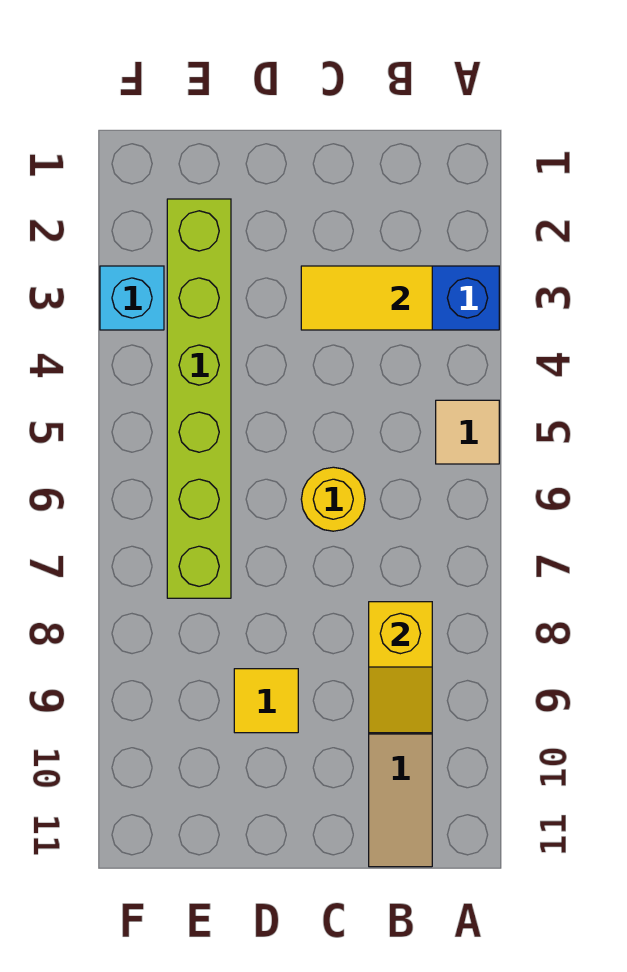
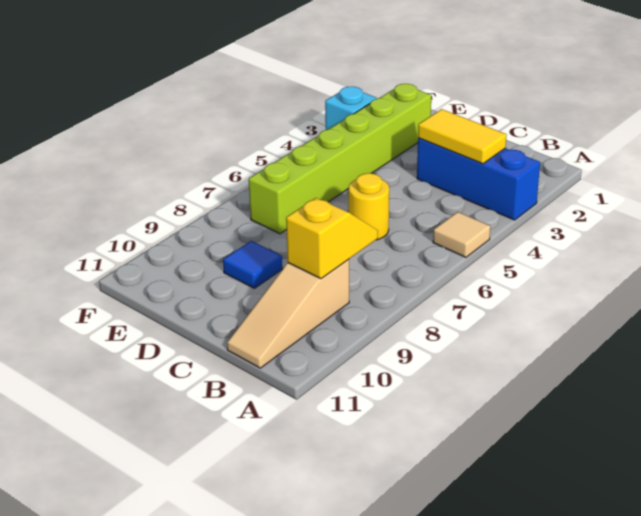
yellow 1x2 slope [369,602,432,733] -> yellow 1x2 slope turned to [286,198,378,279]
yellow 1x1 tile [234,669,298,733] -> blue 1x1 tile [223,241,282,288]

